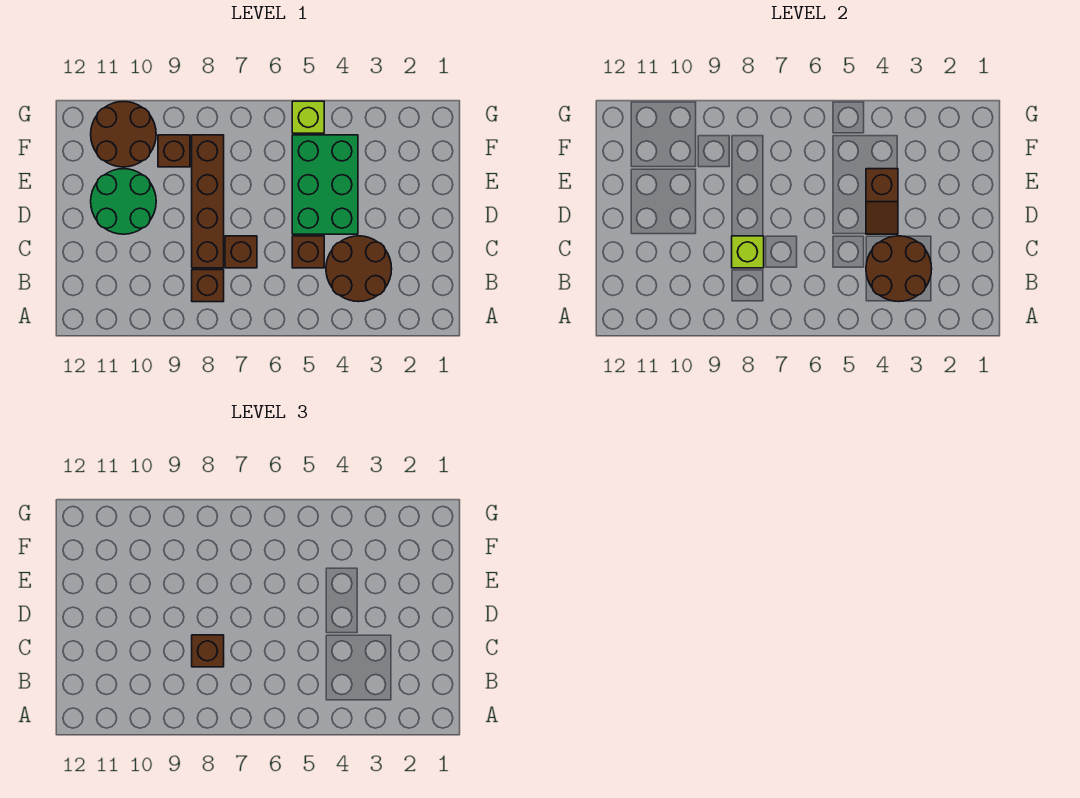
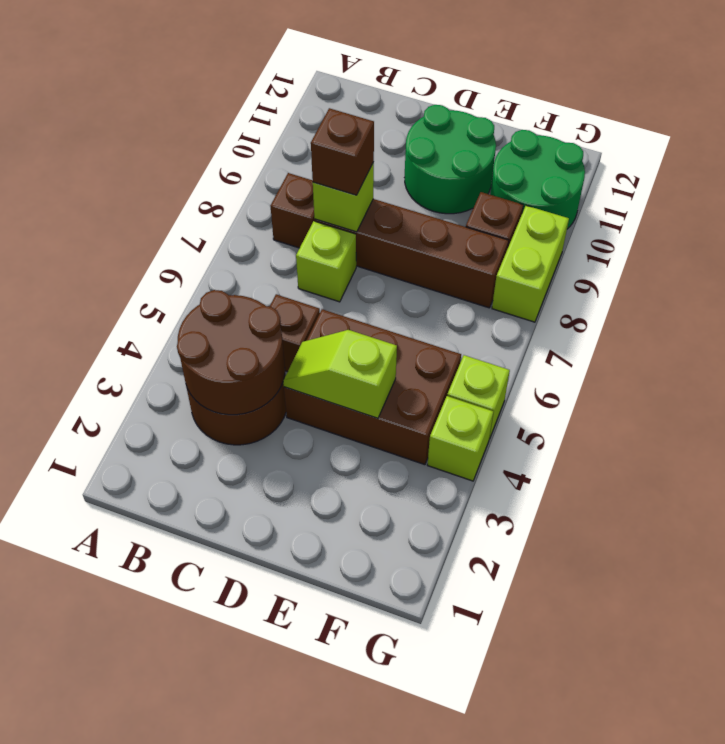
brown 1x1 brick [225,236,257,268] -> lime 1x1 brick [296,221,356,302]
green 2x3 brick [292,135,358,234] -> brown 2x3 brick [284,309,461,465]
brown 1x2 slope [866,169,898,234] -> lime 1x2 slope [283,330,397,418]
brown 2x2 round brick [91,102,156,167] -> green 2x2 round brick [490,130,585,229]
none -> lime 1x1 brick [427,396,493,481]
none -> lime 1x2 brick [492,206,569,322]

